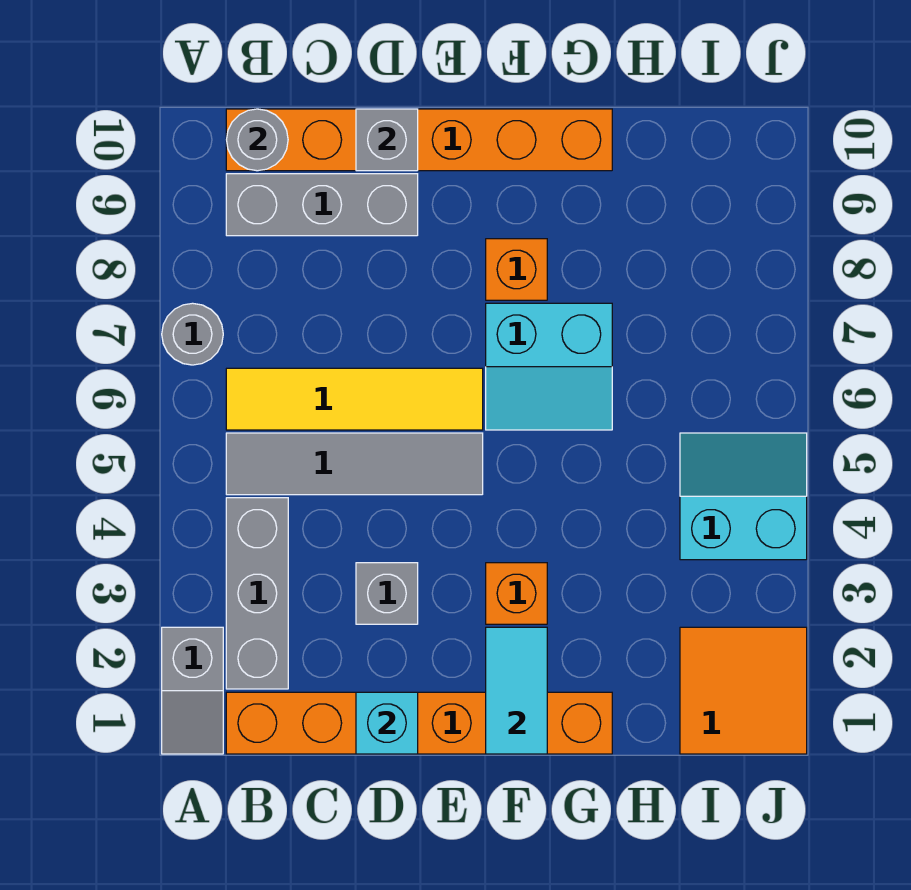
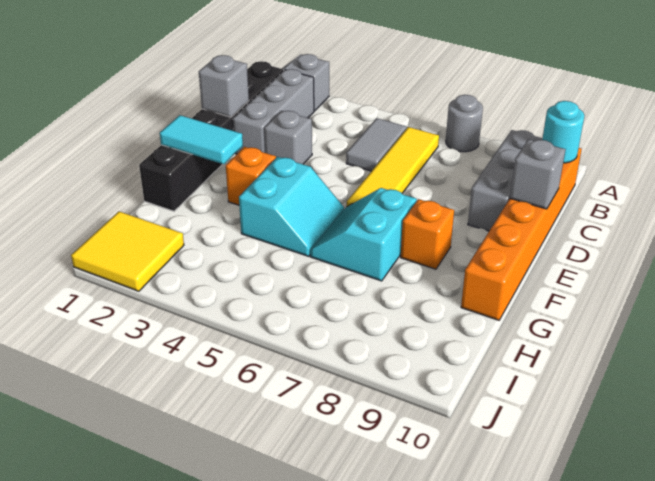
orange 1x6 brick [226,692,612,754] -> black 1x6 brick [139,61,284,211]
grey 1x3 brick [226,498,288,689] -> grey 1x3 brick turned to [233,69,314,154]
grey 1x4 tile [226,433,483,495] -> grey 1x2 tile [346,118,407,171]
grey 1x1 round brick [226,109,288,171] -> cyan 1x1 round brick [542,101,584,163]
cyan 1x1 brick [356,692,418,754] -> grey 1x1 brick [199,55,249,117]
orange 2x2 tile [680,627,807,754] -> yellow 2x2 tile [71,211,184,291]
cyan 2x2 slope [680,433,807,560] -> cyan 2x2 slope moved to [239,157,344,256]

